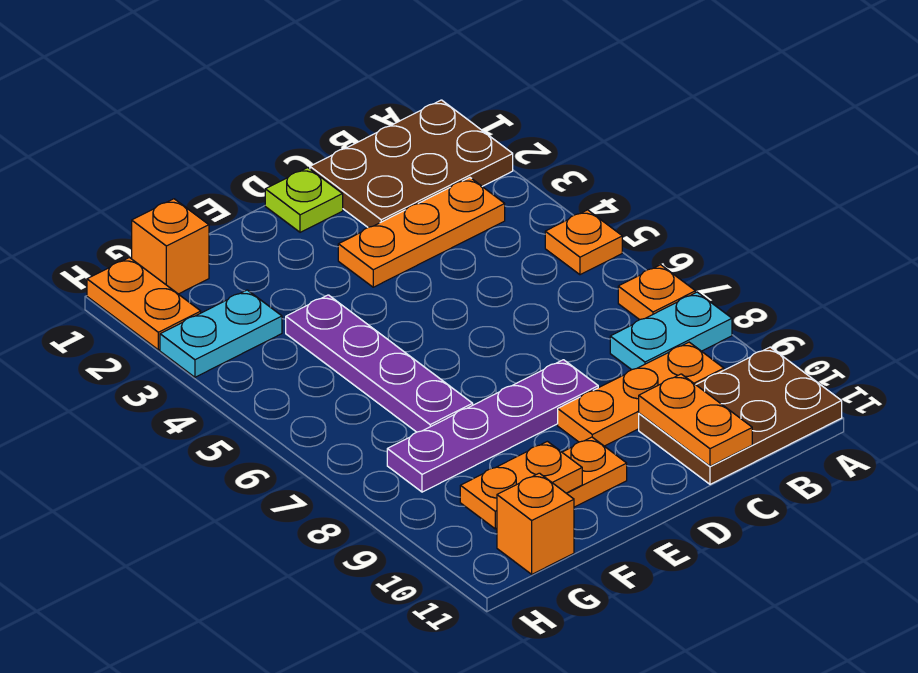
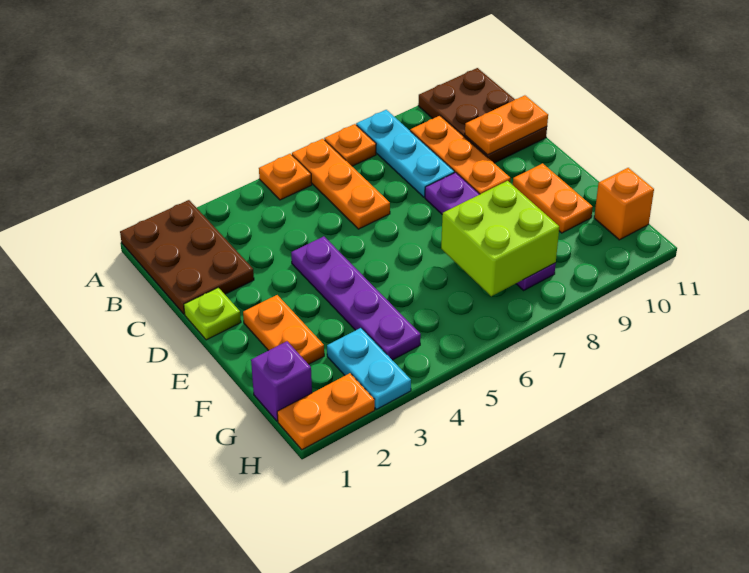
cyan 1x2 plate [610,292,732,370] -> cyan 1x3 plate [356,110,455,197]
orange 1x3 plate [338,178,505,287] -> orange 1x3 plate moved to [292,139,390,229]
purple 1x4 plate [286,295,473,432] -> purple 1x4 plate turned to [291,236,421,360]
none -> lime 2x2 brick [441,181,559,296]
orange 1x2 plate [460,441,582,529] -> orange 1x2 plate moved to [243,295,324,364]
orange 1x1 brick [132,199,209,294] -> purple 1x1 brick [251,341,312,421]

